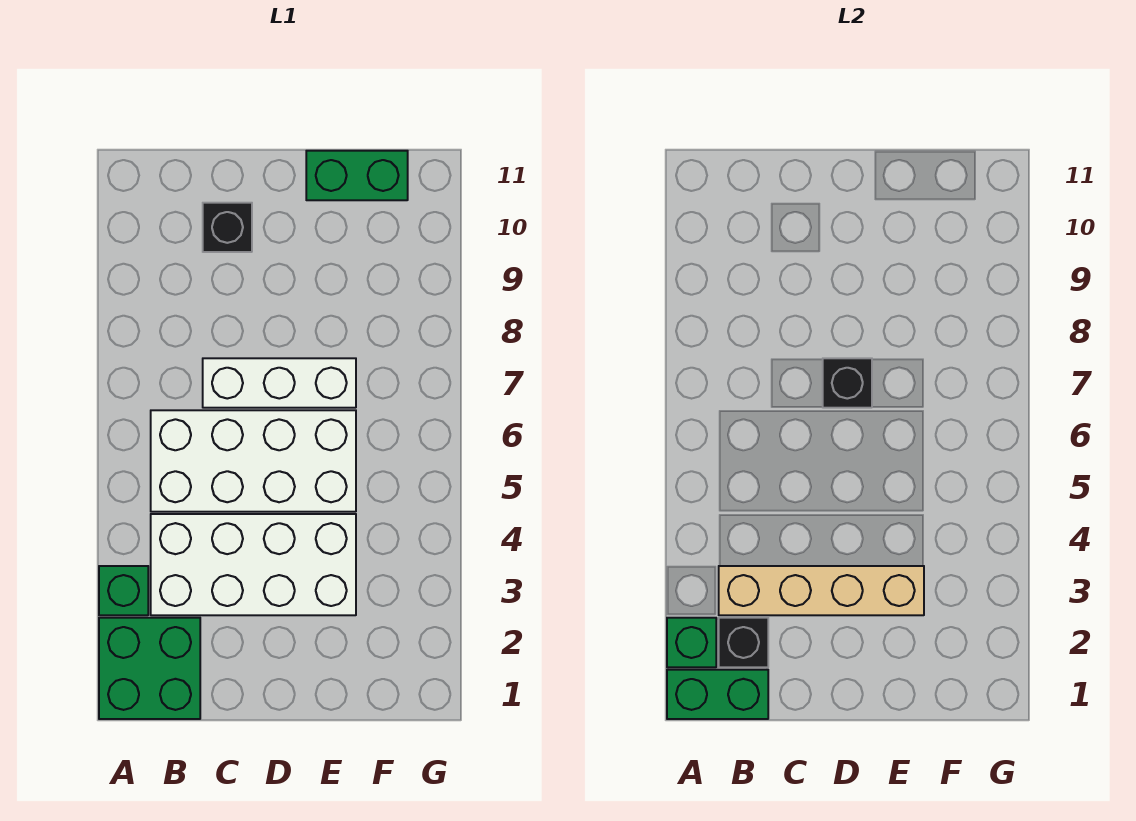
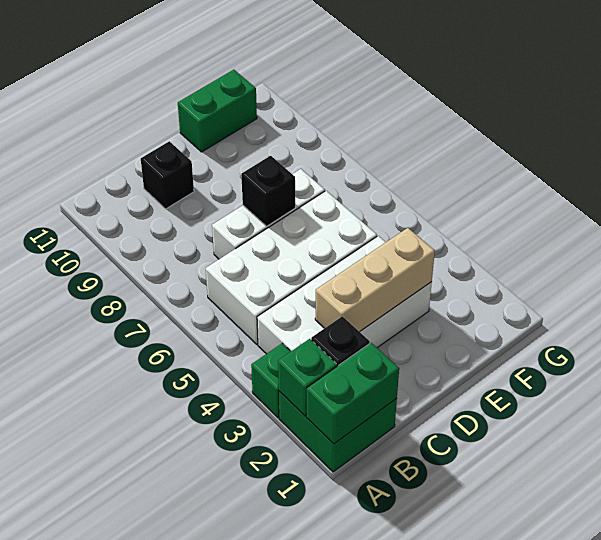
tan 1x4 brick [719,566,924,615] -> tan 1x3 brick [315,228,435,332]

